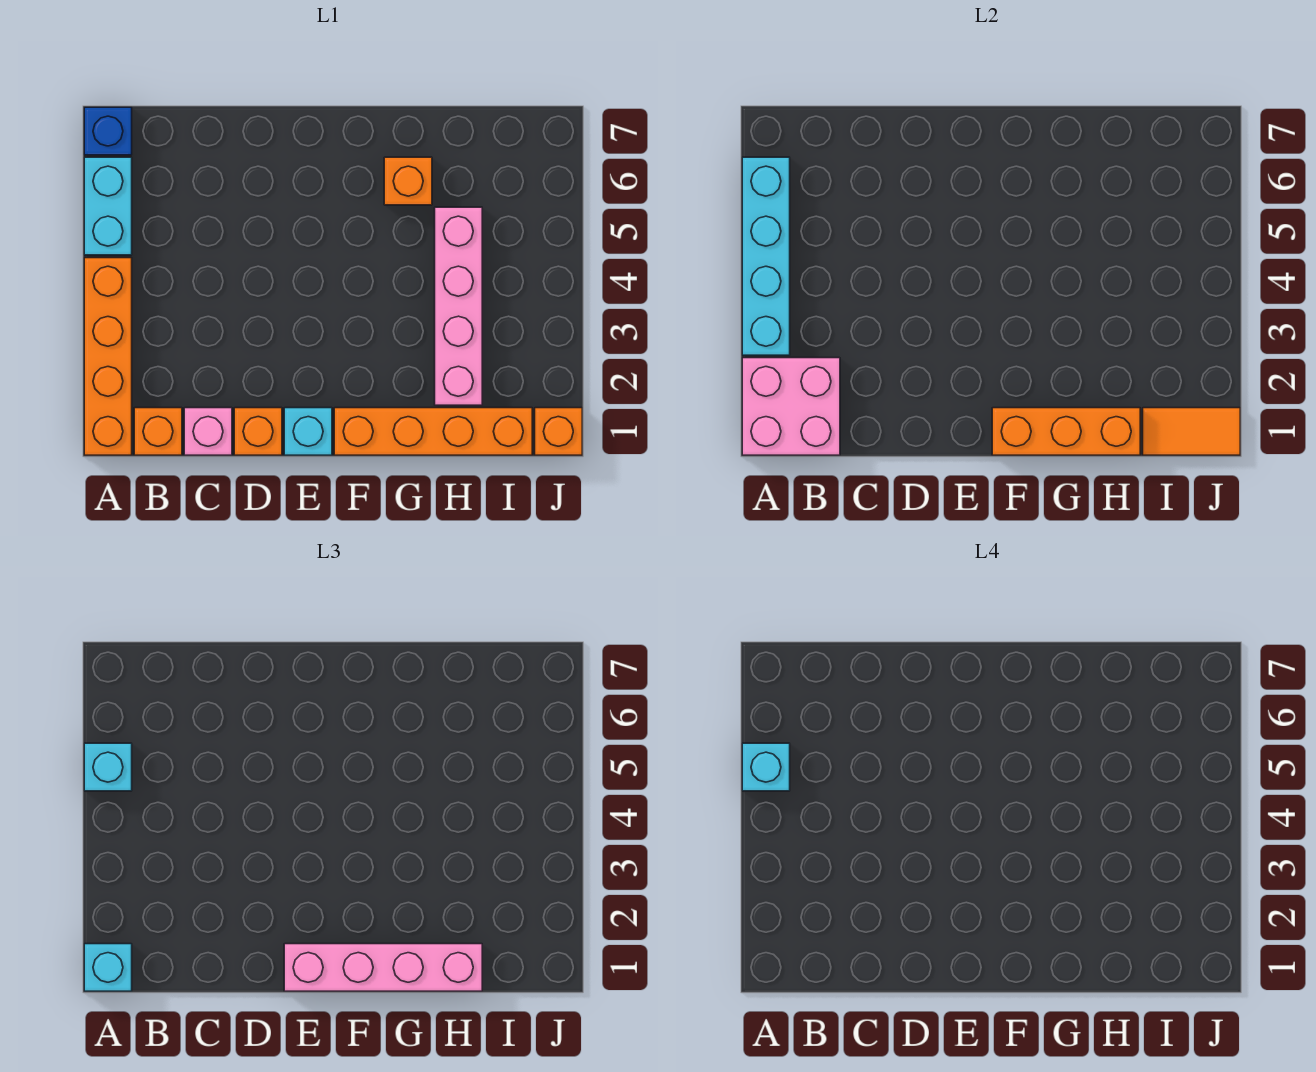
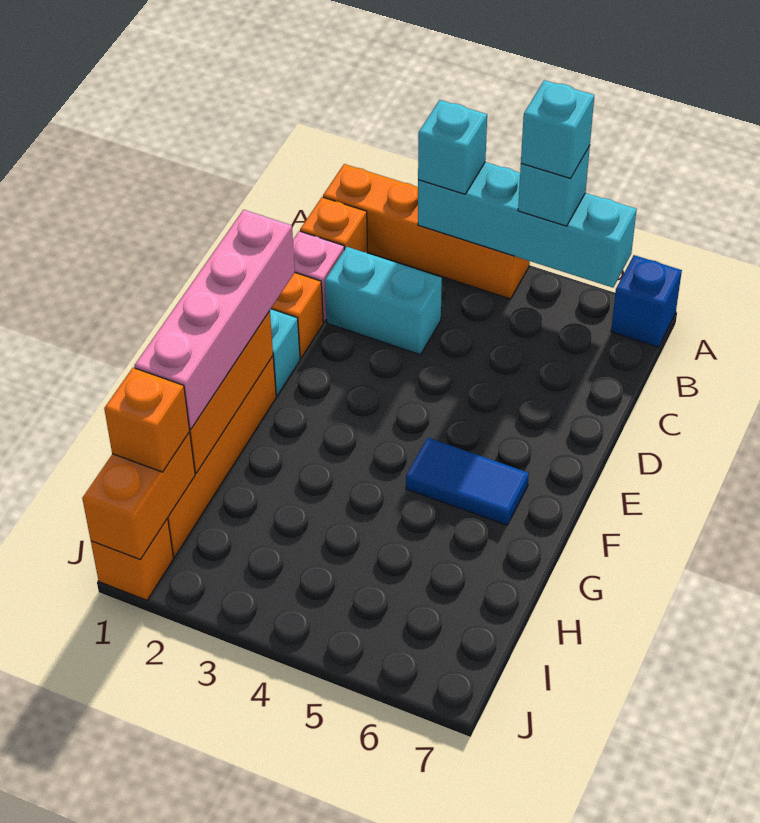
pink 2x2 brick [742,358,840,455] -> none
cyan 1x1 brick [84,944,132,991] -> cyan 1x1 brick moved to [418,100,487,194]
cyan 1x2 brick [84,157,132,255] -> cyan 1x2 brick moved to [325,247,442,355]
none -> blue 1x2 tile [406,438,529,525]
orange 1x1 brick [384,157,432,205] -> orange 1x1 brick moved to [104,368,190,472]
pink 1x4 brick [435,207,482,405] -> none
orange 1x2 tile [1143,408,1240,455] -> orange 1x2 brick [82,432,195,559]

